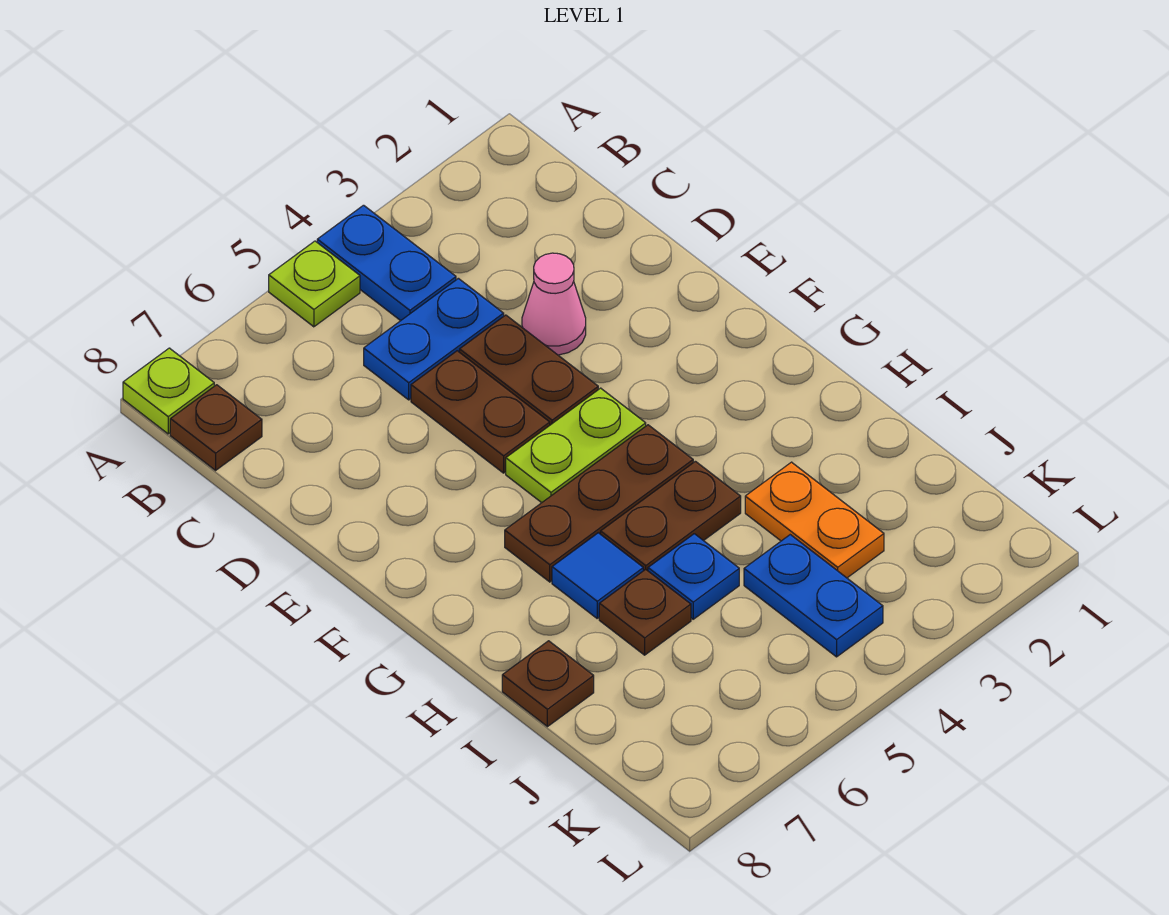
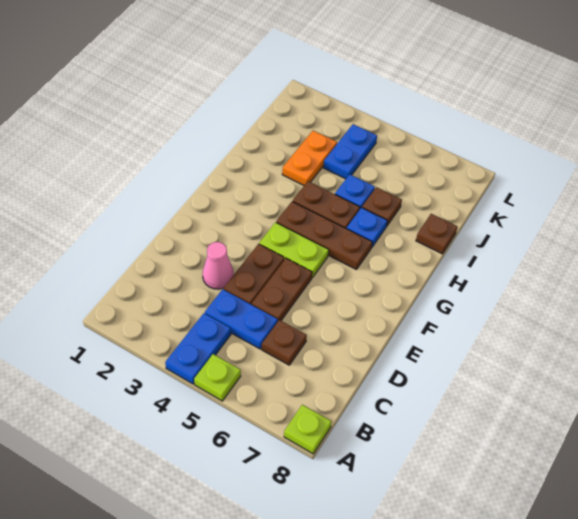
brown 1x1 plate [170,385,262,470] -> brown 1x1 plate moved to [262,320,307,365]
blue 1x1 tile [552,533,643,618] -> blue 1x1 plate [347,208,387,248]

